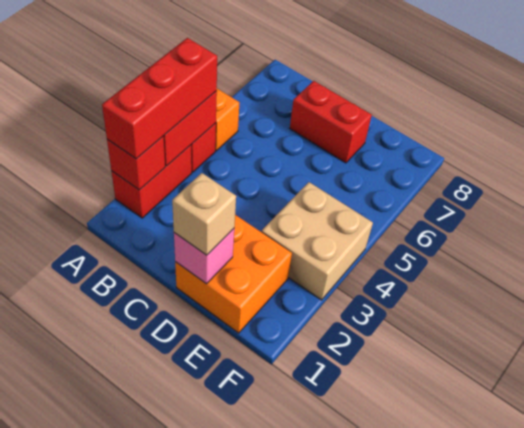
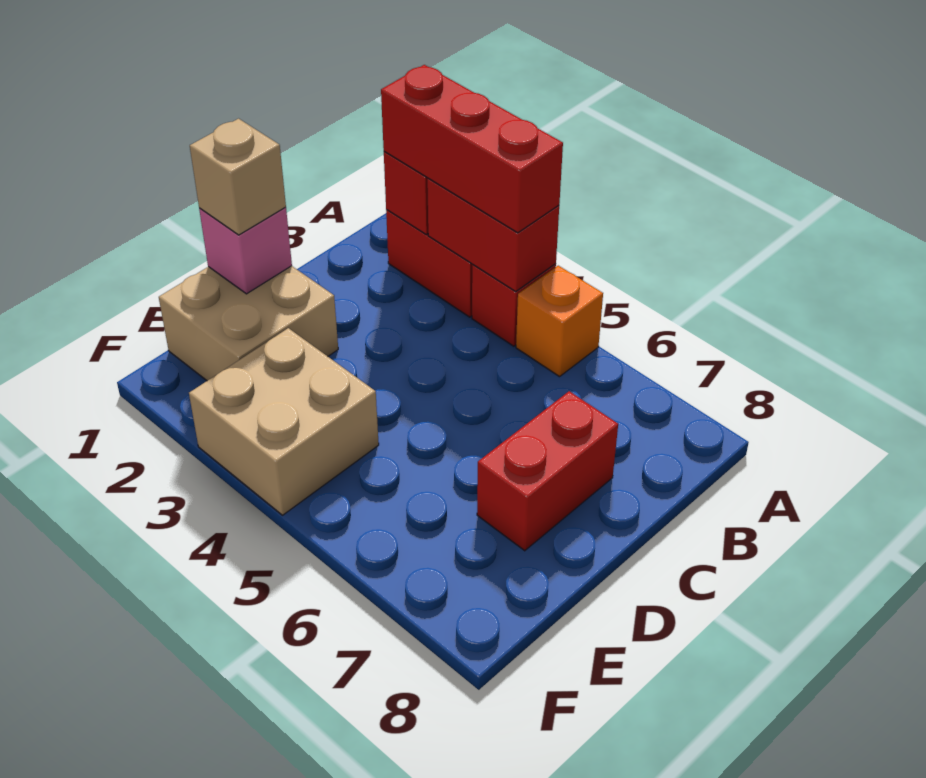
orange 2x2 brick [175,215,292,333] -> tan 2x2 brick [159,266,338,381]

